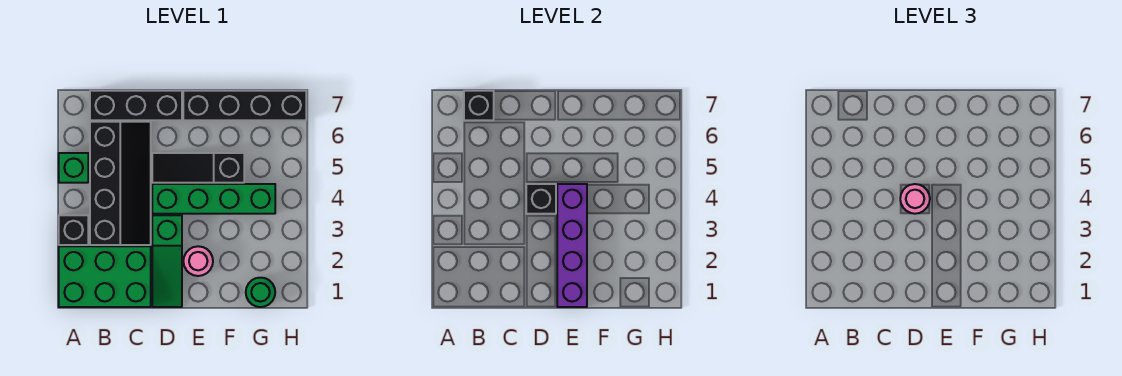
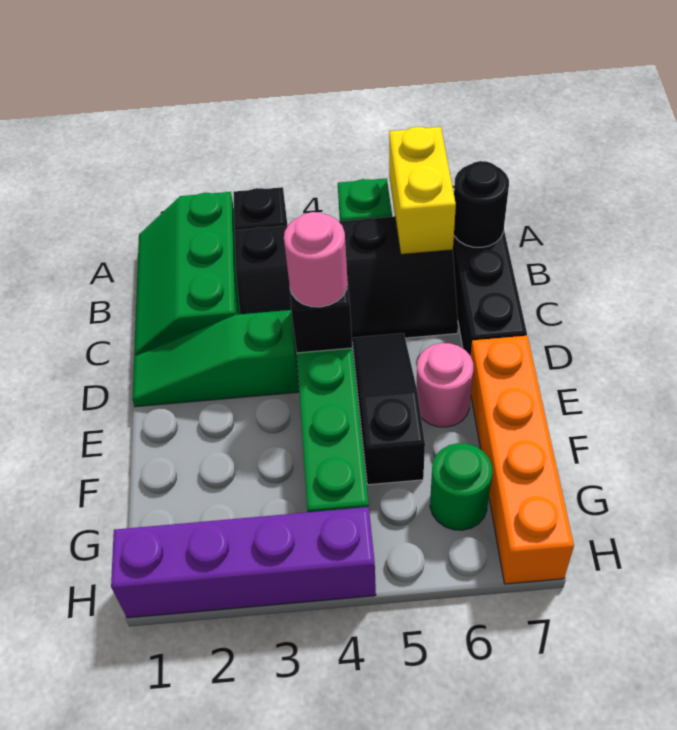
green 2x3 brick [59,246,151,307] -> green 2x3 slope [134,192,240,356]
none -> yellow 1x2 brick [389,127,456,254]
black 1x1 brick [464,91,494,120] -> black 1x1 round brick [454,161,509,247]
purple 1x4 brick [557,184,587,307] -> purple 1x4 brick moved to [111,507,376,618]
pink 1x1 round brick [183,246,213,276] -> pink 1x1 round brick moved to [417,343,473,427]
black 1x4 brick [183,91,306,120] -> orange 1x4 brick [471,336,574,584]
green 1x1 round brick [246,278,275,307] -> green 1x1 round brick moved to [430,443,492,530]

